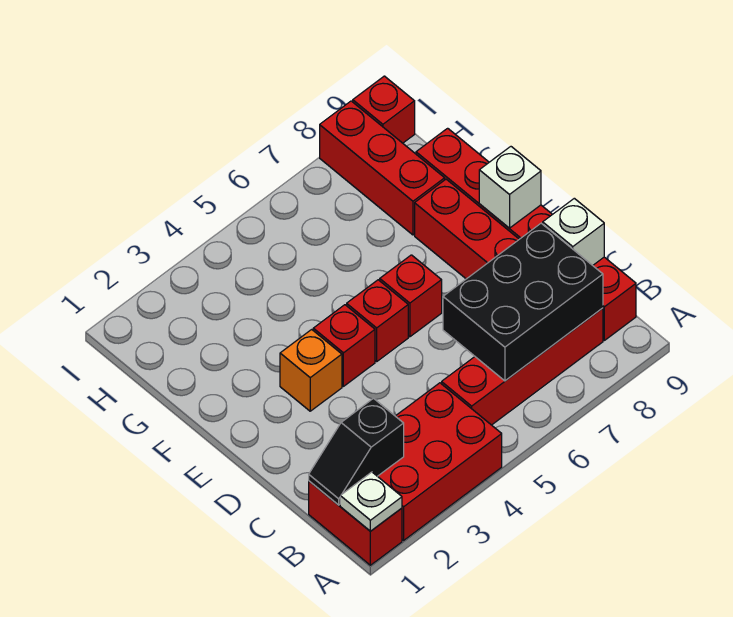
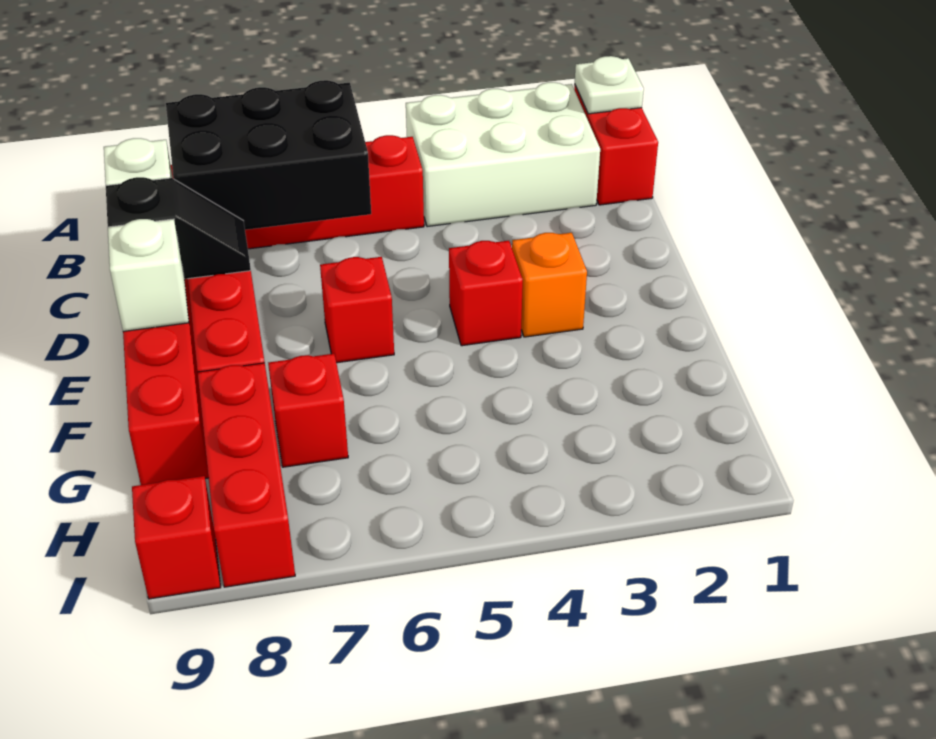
red 2x3 brick [378,383,502,540] -> white 2x3 brick [406,82,600,227]
black 1x2 slope [309,398,404,505] -> black 1x2 slope moved to [106,177,251,279]
red 1x1 brick [347,280,408,361] -> red 1x1 brick moved to [268,354,348,467]

